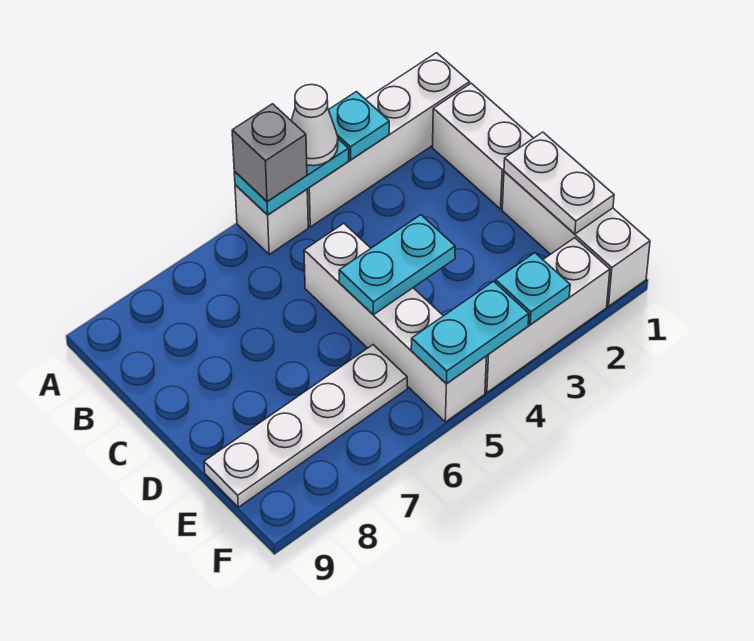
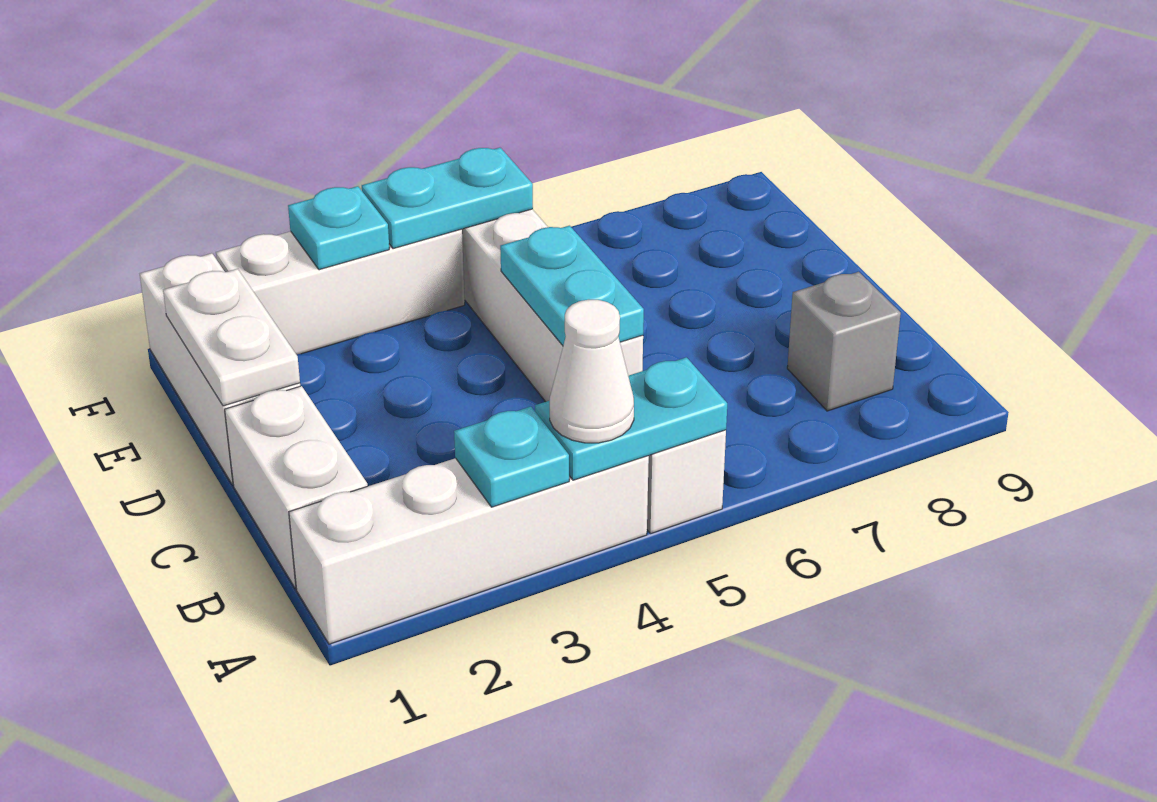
grey 1x1 brick [232,104,307,202] -> grey 1x1 brick moved to [787,272,901,411]
cyan 1x2 plate [339,215,455,315] -> cyan 1x2 plate turned to [500,226,644,345]
white 1x4 plate [204,345,407,507] -> none

